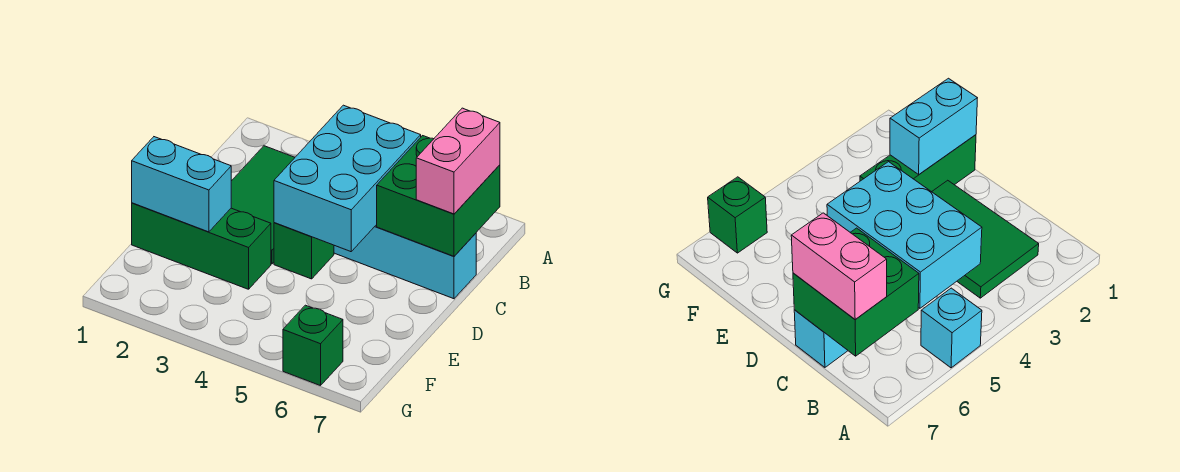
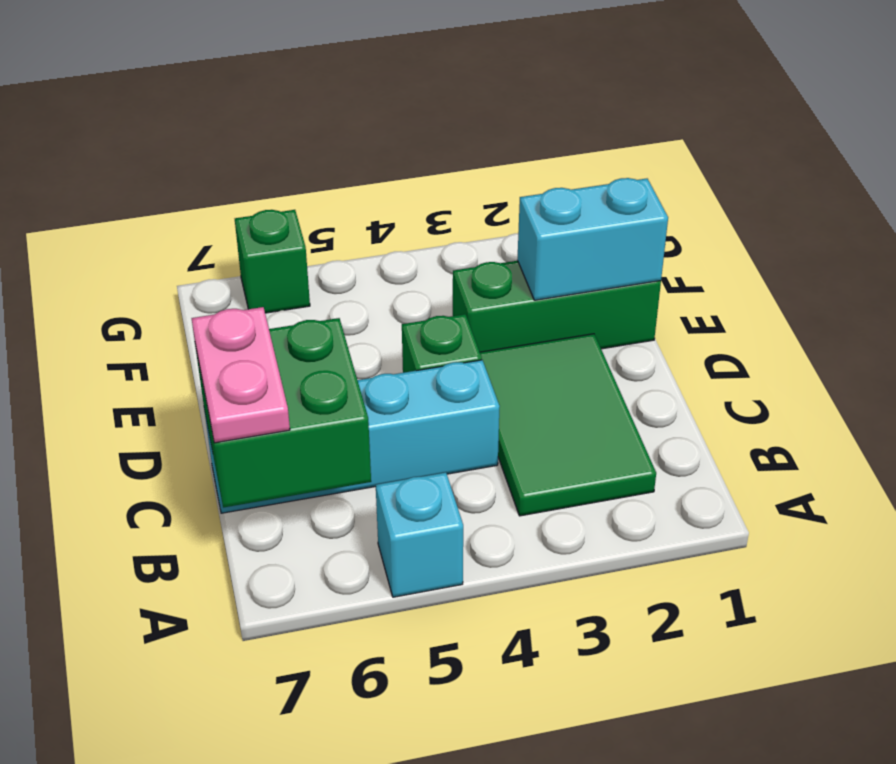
cyan 2x3 brick [274,105,421,252] -> none
pink 1x2 brick [416,108,500,214] -> pink 1x2 plate [192,307,290,443]

